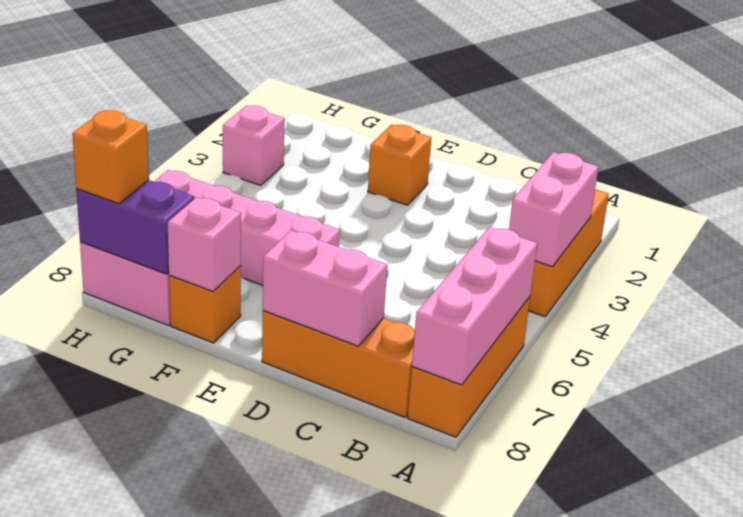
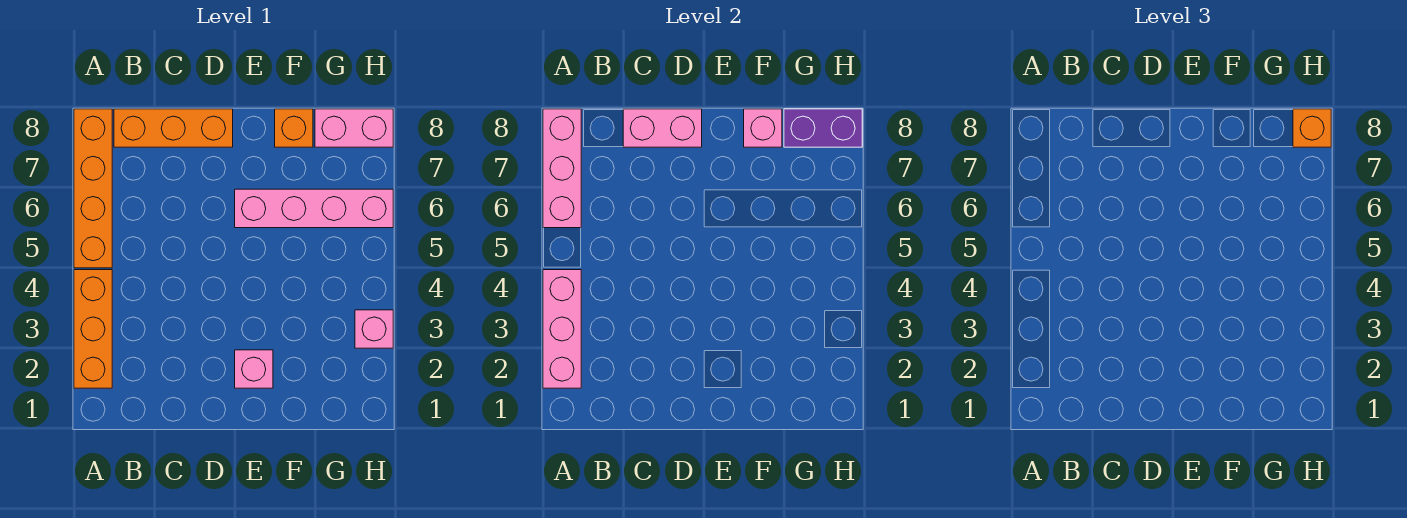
pink 1x2 brick [509,152,598,266] -> pink 1x3 brick [543,270,581,388]
orange 1x3 brick [408,297,530,437] -> orange 1x4 brick [74,109,112,268]
orange 1x1 brick [368,125,431,205] -> pink 1x1 brick [235,350,273,388]

